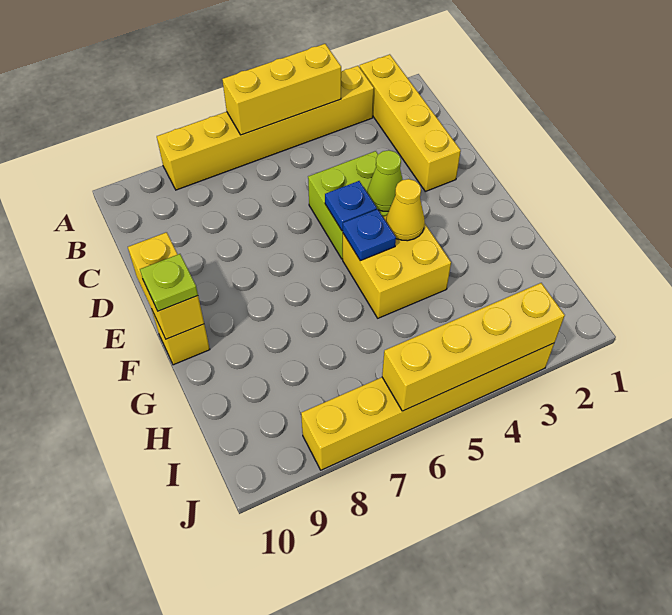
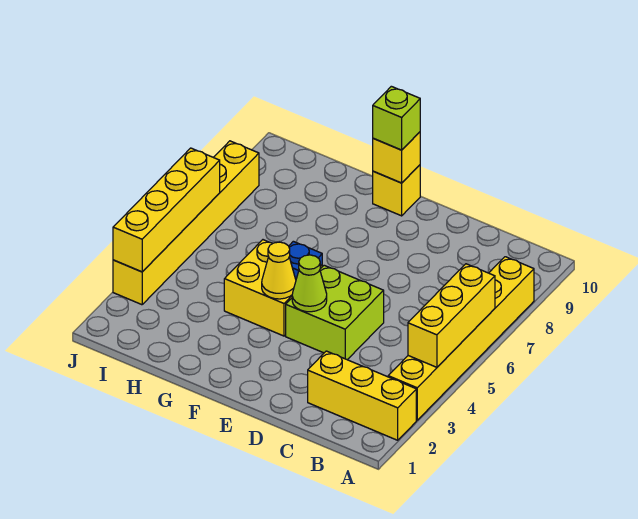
yellow 1x4 brick [360,54,461,192] -> yellow 1x3 brick [308,351,416,440]
blue 1x1 plate [325,181,377,231] -> none
yellow 1x2 brick [128,232,204,339] -> yellow 1x1 brick [373,132,420,183]
lime 1x1 plate [140,254,198,311] -> lime 1x1 brick [373,86,420,150]

